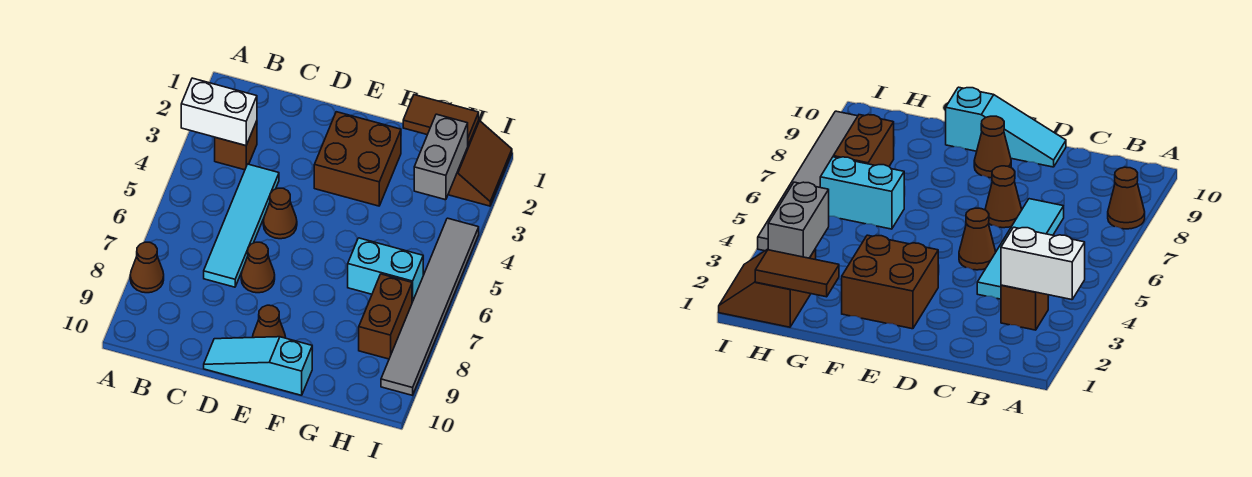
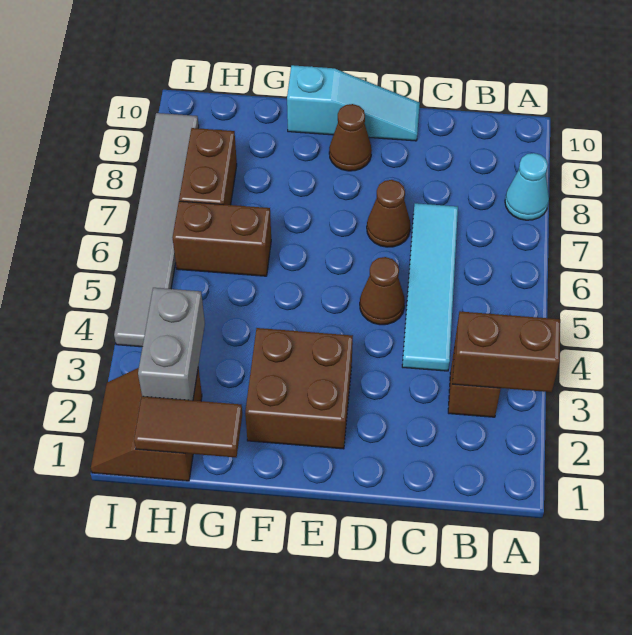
white 1x2 brick [181,78,257,146] -> brown 1x2 brick [453,311,560,392]
brown 1x1 cone [130,242,164,293] -> cyan 1x1 cone [505,153,549,220]
cyan 1x2 brick [348,238,423,302] -> brown 1x2 brick [173,201,271,276]

